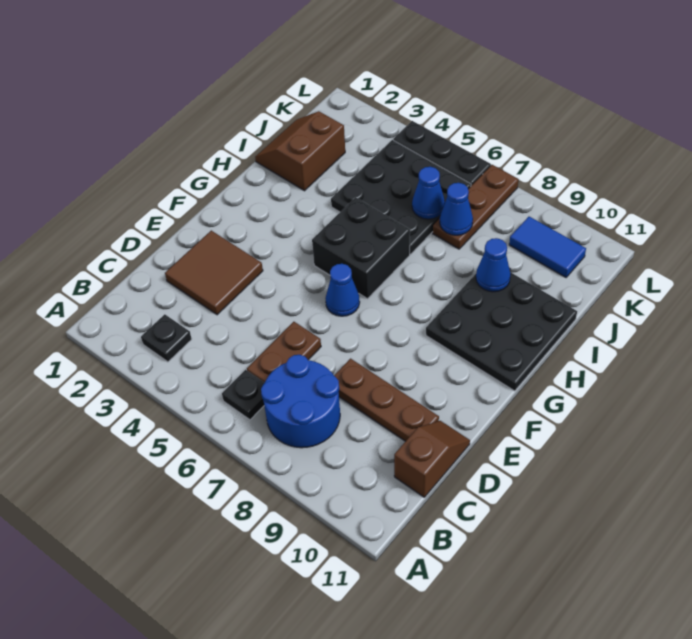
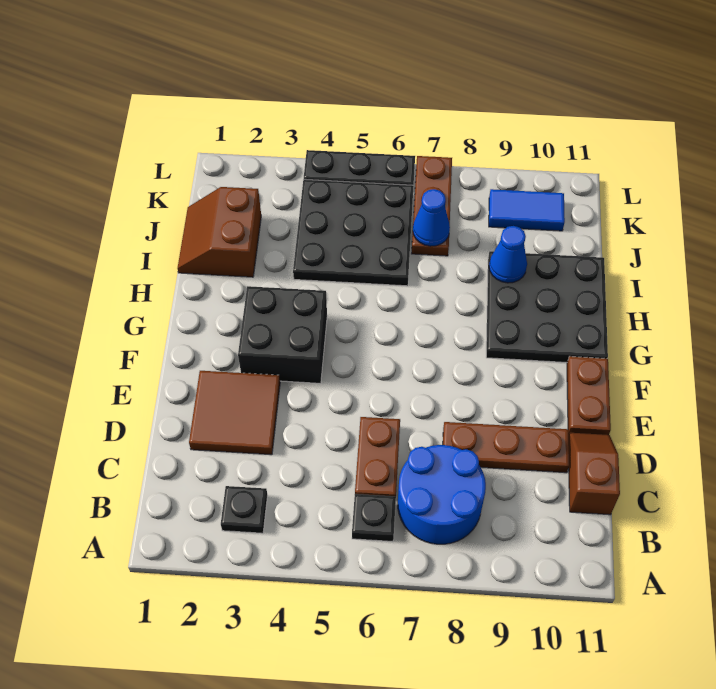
none -> brown 1x2 plate [567,356,611,435]
blue 1x1 cone [325,264,360,316] -> none
black 2x2 brick [312,197,410,299] -> black 2x2 brick moved to [238,286,327,383]
blue 1x1 cone [412,167,445,219] -> none

